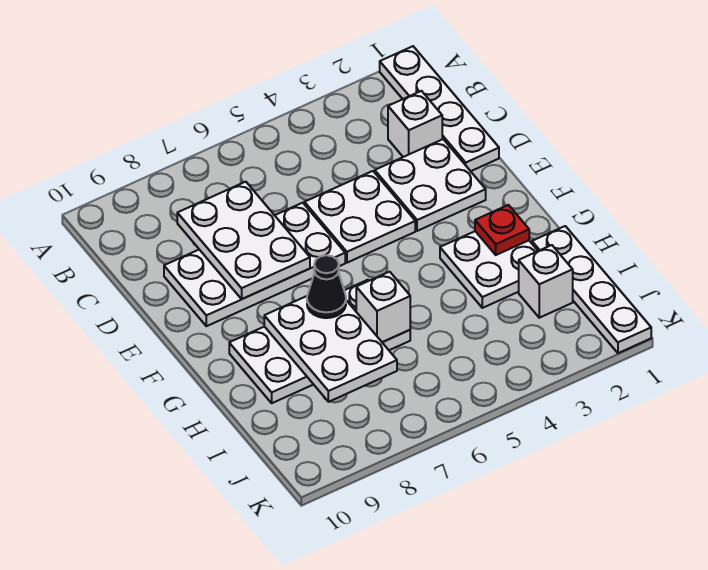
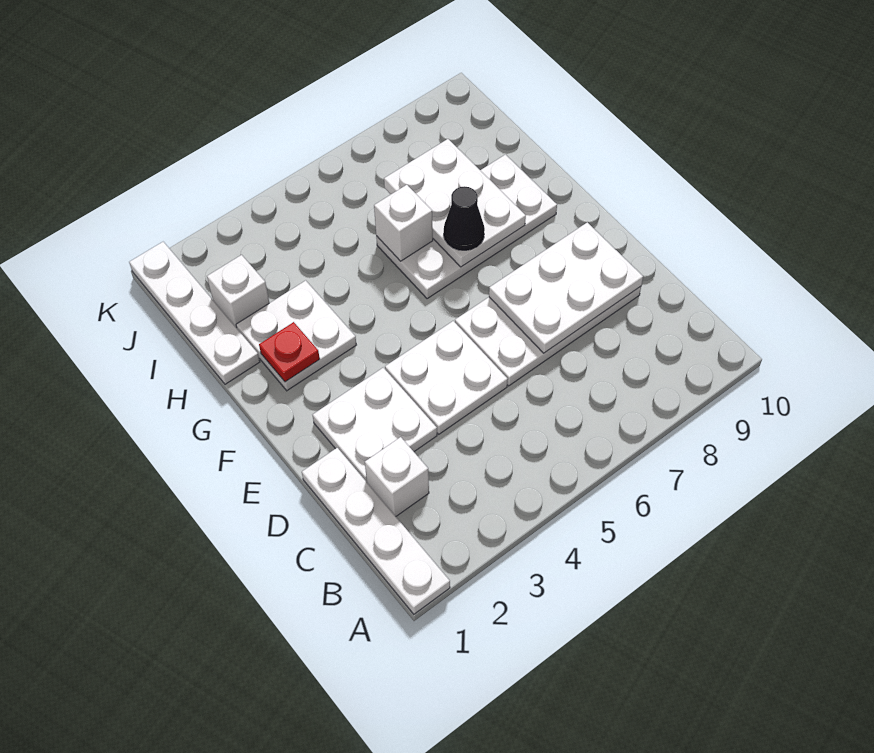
white 2x3 plate [177,182,310,299] -> white 2x3 plate turned to [489,222,643,353]

